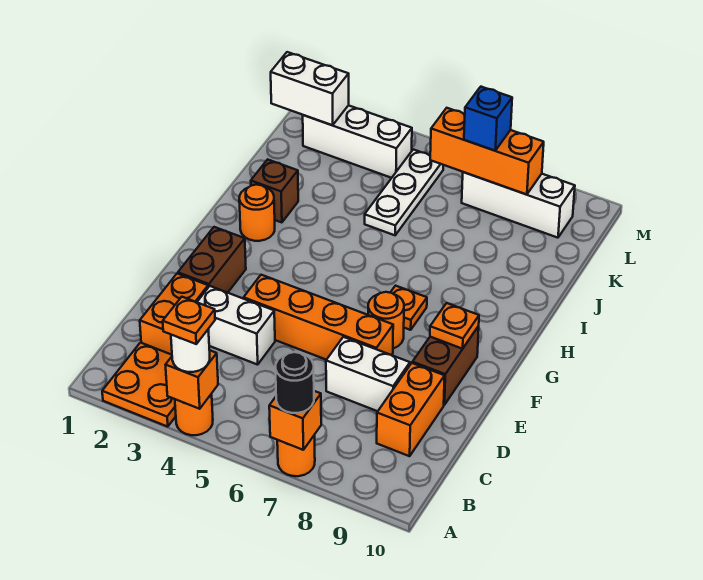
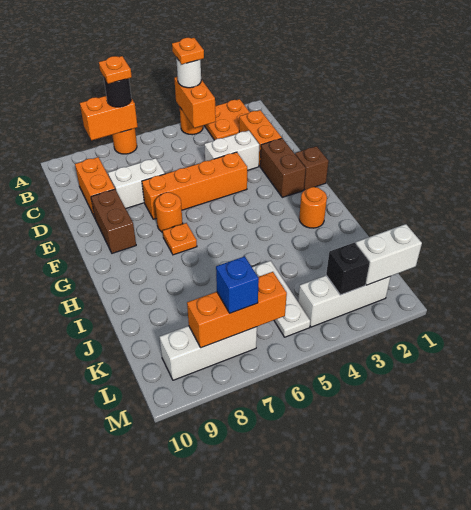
orange 1x1 brick [166,351,218,409] -> orange 1x2 brick [174,77,216,128]
orange 1x1 brick [269,391,321,450] -> orange 1x2 brick [80,96,138,140]
orange 1x1 plate [430,303,479,349] -> orange 1x1 plate moved to [99,56,132,84]
brown 1x1 brick [251,159,298,223] -> brown 1x1 brick moved to [295,146,329,190]
none -> black 1x1 brick [326,242,370,295]

